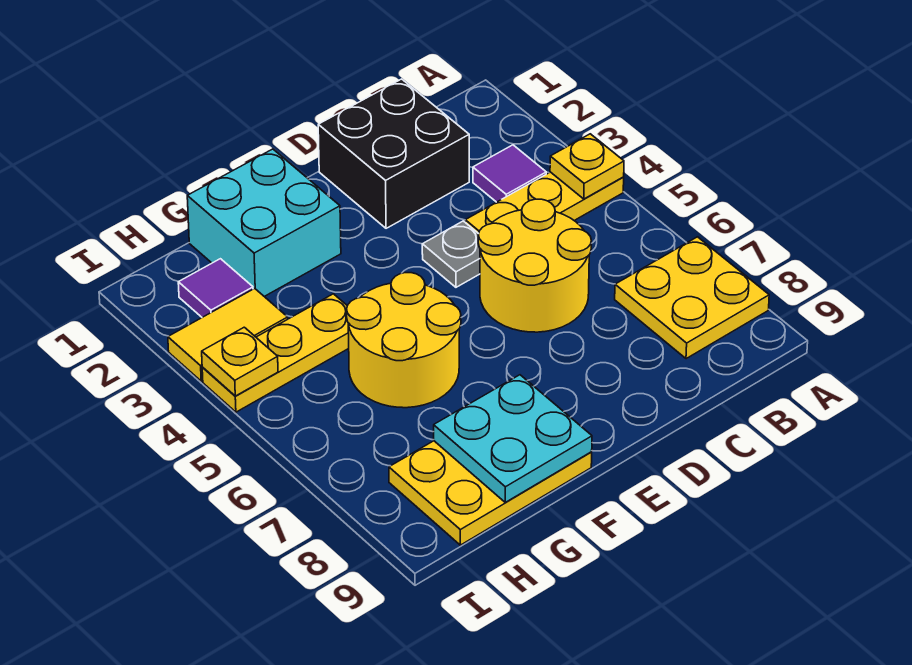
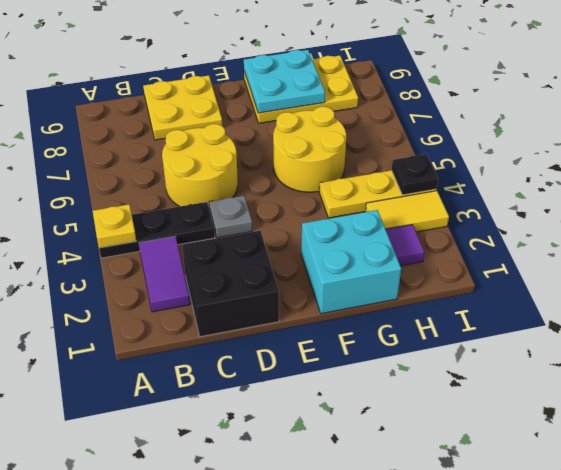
yellow 1x3 plate [465,172,624,234] -> black 1x3 plate [99,202,215,258]
yellow 2x2 plate [615,237,769,359] -> yellow 2x2 plate moved to [143,75,222,140]
purple 1x1 tile [473,145,546,202] -> purple 1x2 tile [139,236,190,312]
yellow 1x1 plate [202,327,278,396] -> black 1x1 plate [392,154,438,195]

